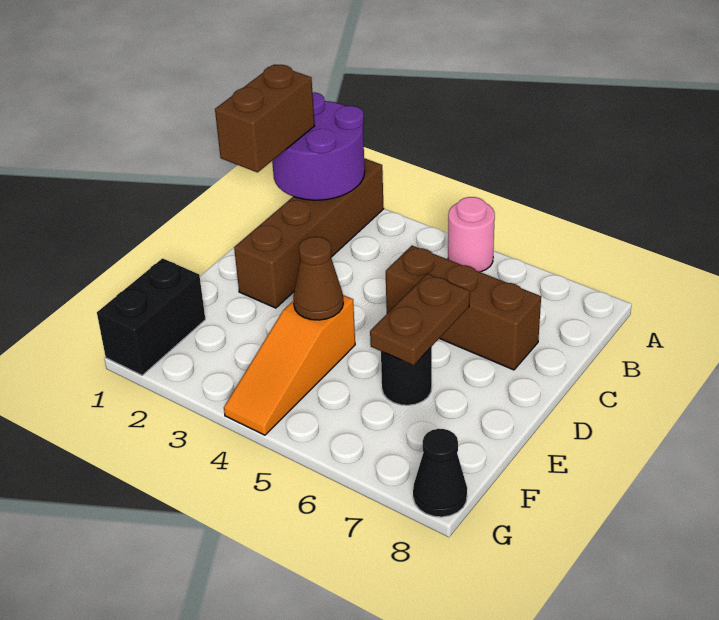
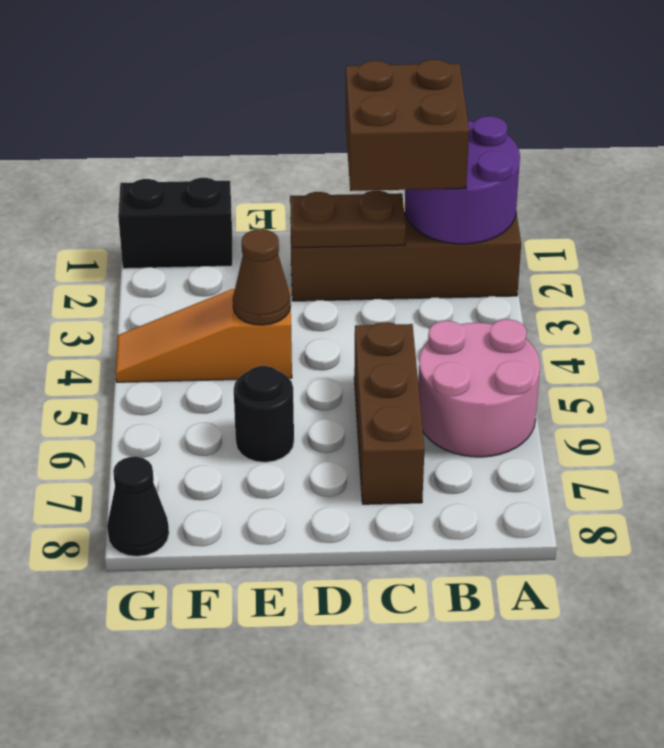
pink 1x1 round brick [448,197,495,272] -> pink 2x2 round brick [418,319,540,457]
brown 1x2 brick [215,64,315,172] -> brown 2x2 brick [346,60,469,191]
brown 1x2 plate [370,274,470,365] -> brown 1x2 plate moved to [290,191,406,248]

